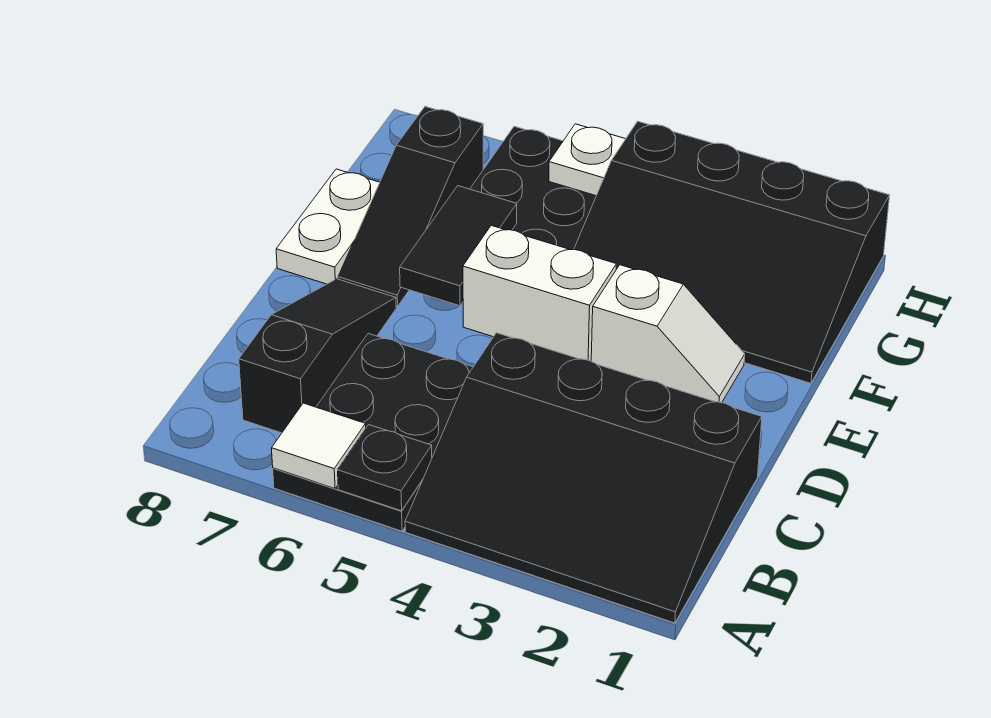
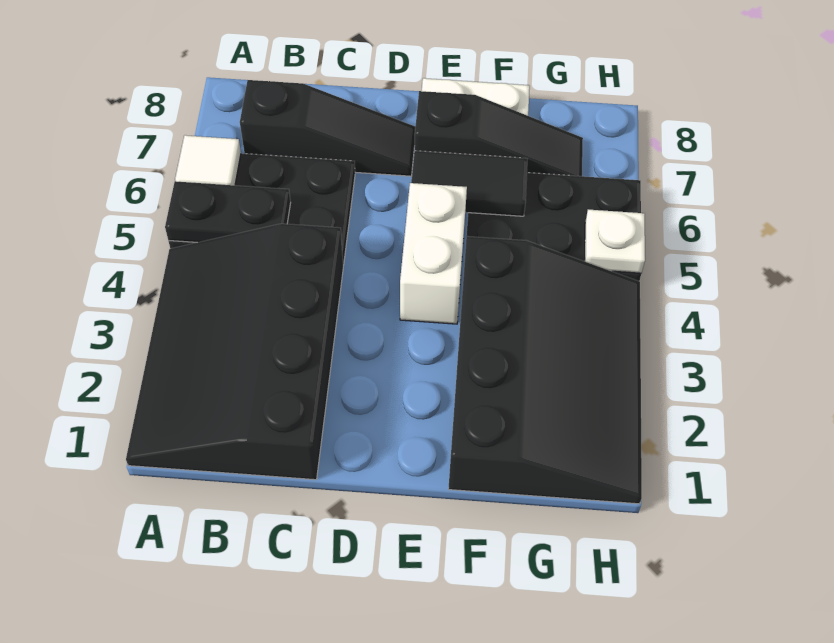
black 1x1 plate [338,425,432,511] -> black 1x2 plate [165,181,291,243]
white 1x2 slope [591,265,745,403] -> none
black 1x3 slope [338,107,483,306] -> black 1x3 slope turned to [415,91,583,176]
black 3x4 slope [574,121,890,383] -> black 3x4 slope turned to [448,236,642,504]

